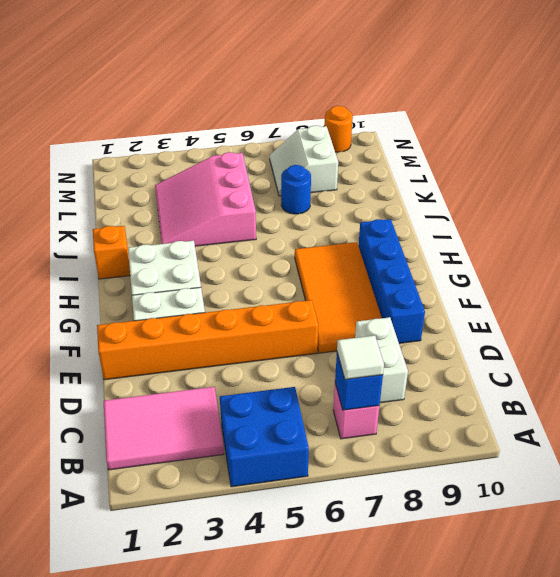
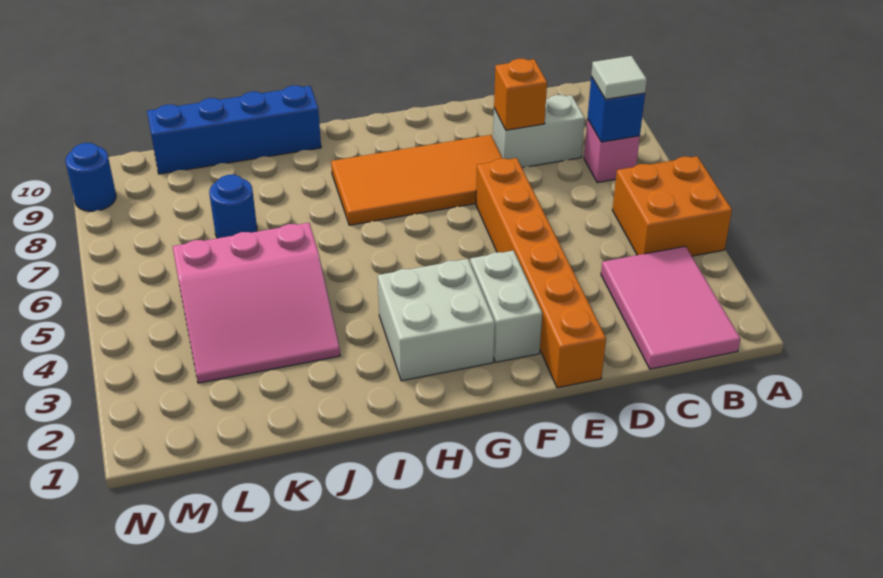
blue 2x2 brick [220,387,309,487] -> orange 2x2 brick [612,156,732,256]
blue 1x4 brick [358,219,425,343] -> blue 1x4 brick moved to [147,86,321,174]
orange 1x1 brick [93,226,130,279] -> orange 1x1 brick moved to [494,59,547,130]
white 2x2 slope [270,126,338,196] -> none
orange 1x1 round brick [325,106,353,152] -> blue 1x1 round brick [65,143,116,211]

